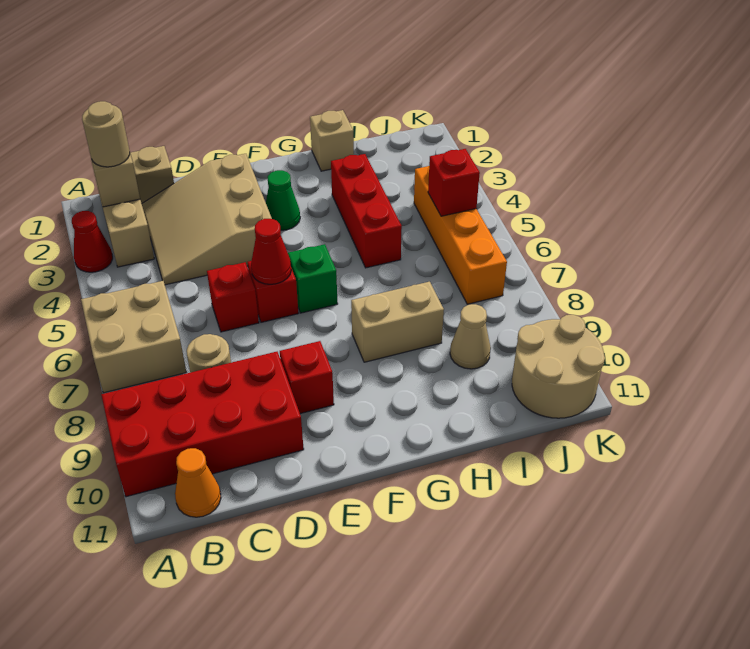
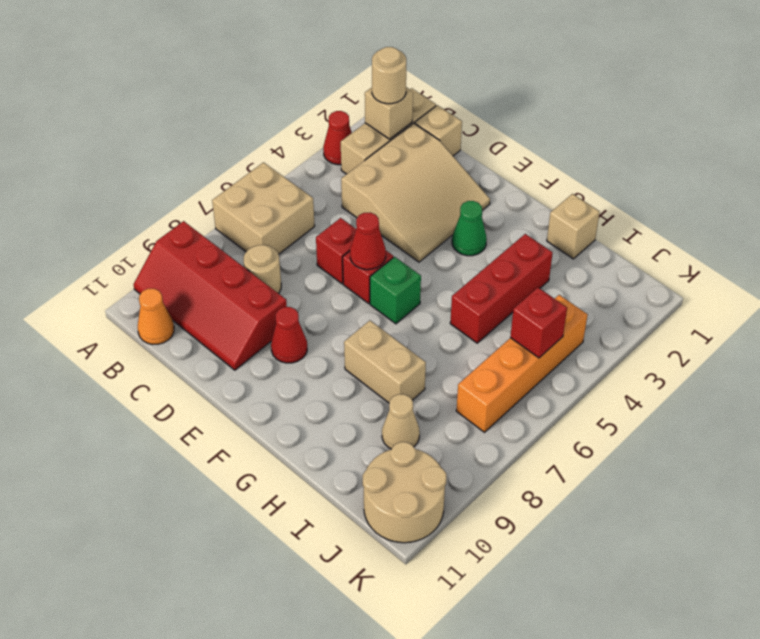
red 2x4 brick [101,352,304,497] -> red 2x4 slope [134,221,287,370]
tan 3x3 slope [142,154,272,285] -> tan 3x3 slope turned to [341,123,490,262]
red 1x1 brick [280,341,334,414] -> red 1x1 cone [271,307,307,363]

